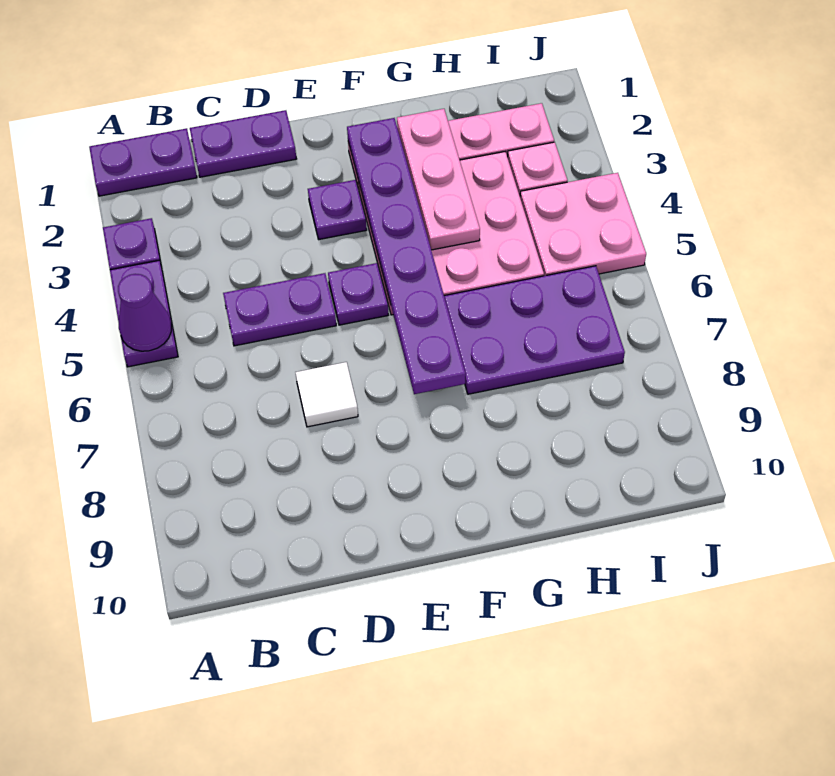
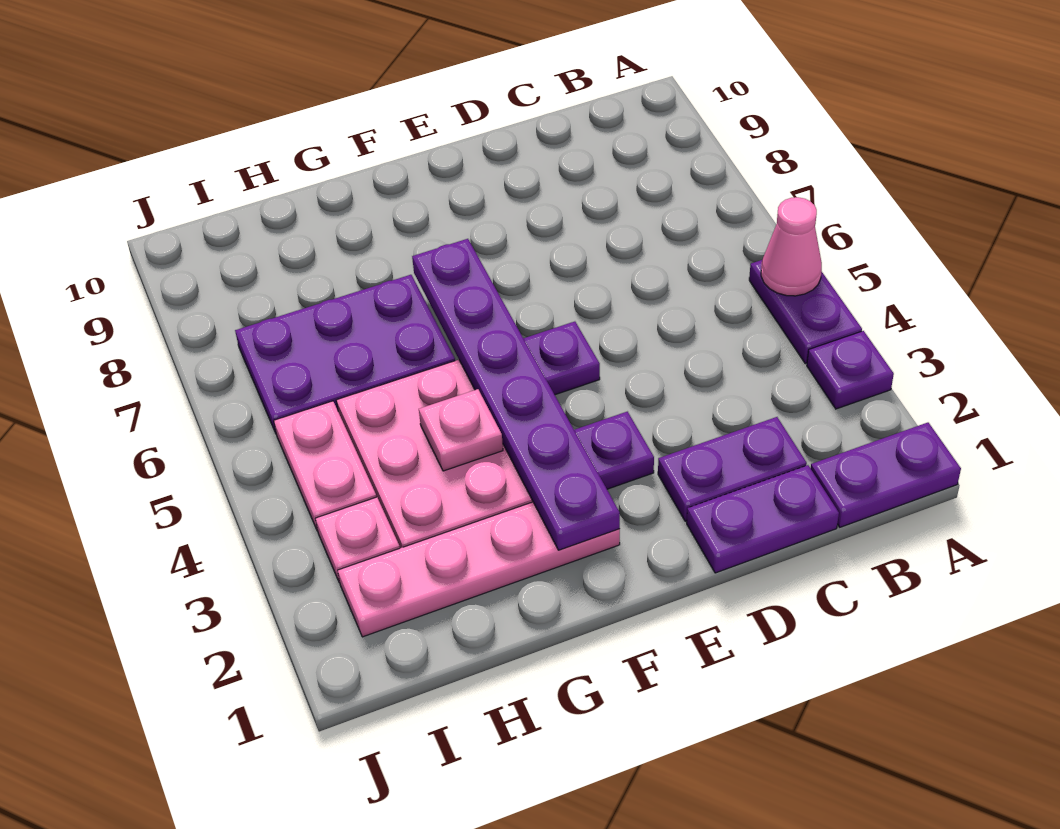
purple 1x1 cone [118,274,171,351] -> pink 1x1 cone [761,197,822,296]
purple 1x2 plate [223,273,336,346] -> purple 1x2 plate moved to [658,417,807,521]
white 1x1 tile [296,362,358,427] -> none
pink 1x3 plate [397,109,480,250] -> pink 1x1 plate [419,389,503,471]
pink 2x2 plate [520,173,646,276] -> pink 1x2 plate [274,401,376,531]

